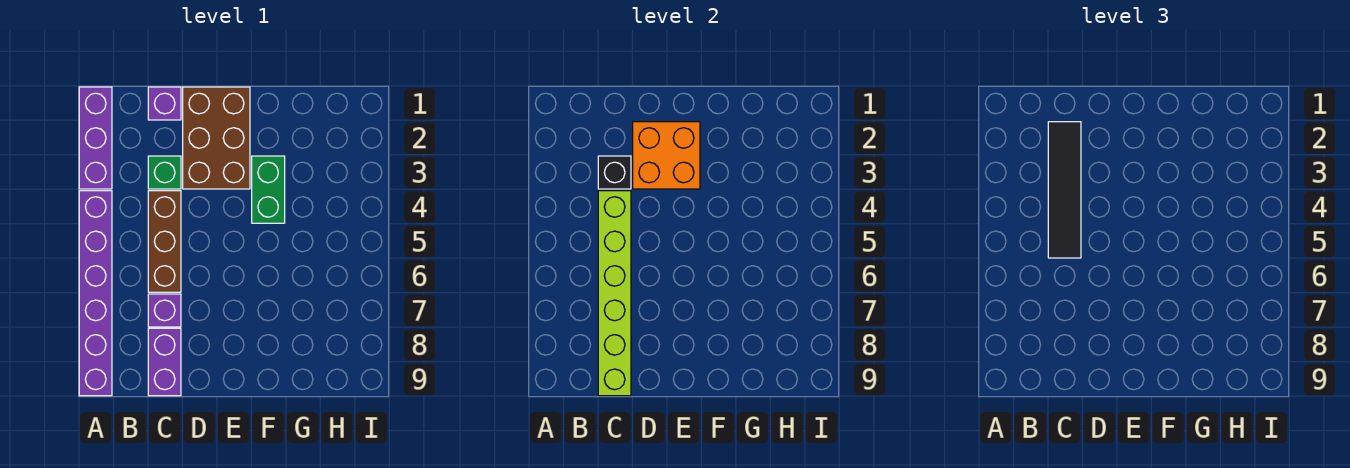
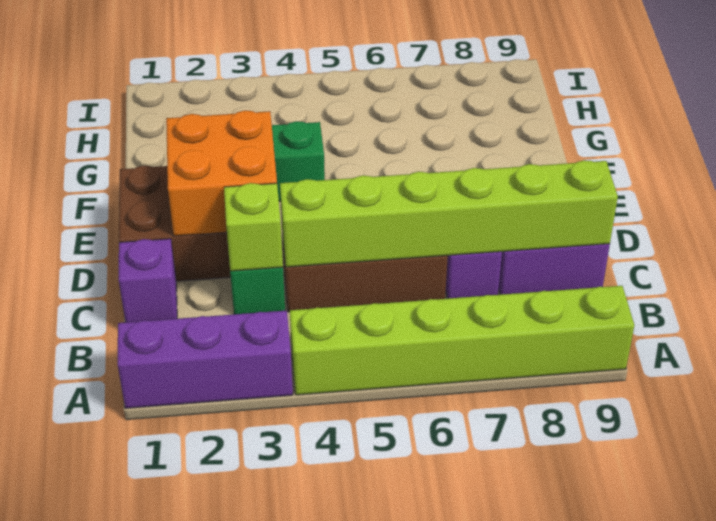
purple 1x6 brick [79,191,112,396] -> lime 1x6 brick [290,286,634,395]
black 1x4 tile [1048,122,1081,258] -> none
black 1x1 brick [598,156,631,189] -> lime 1x1 brick [224,183,283,271]

